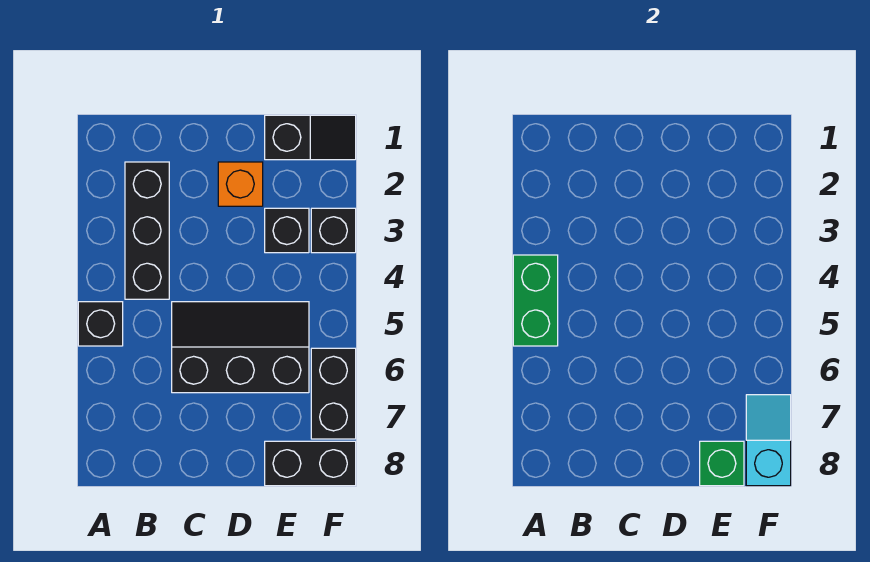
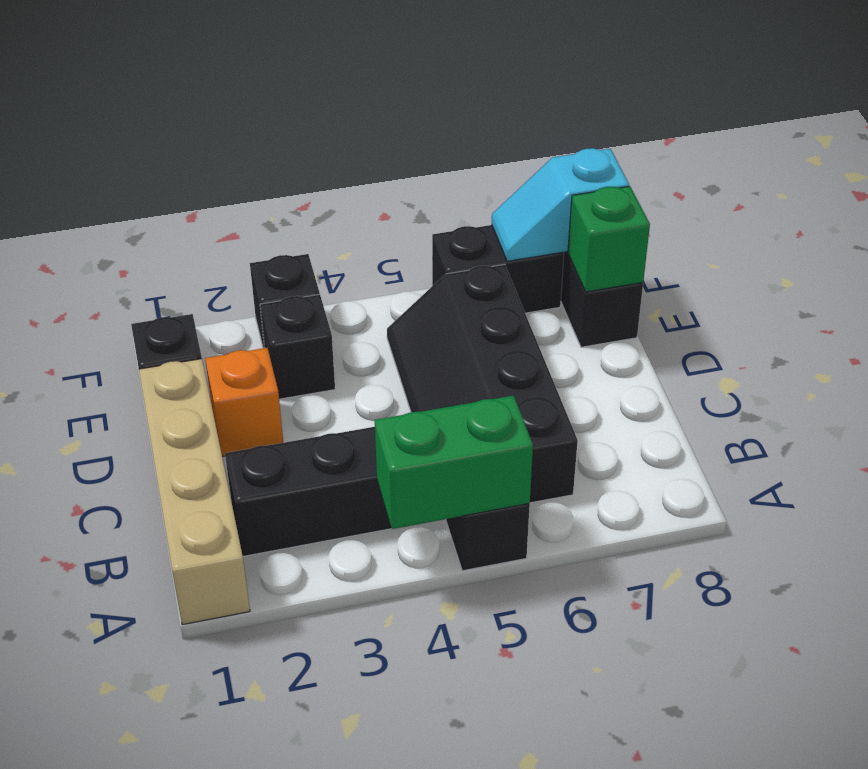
none -> tan 1x4 brick [139,359,250,625]
black 2x3 slope [172,302,309,393] -> black 2x4 slope [387,264,578,503]

